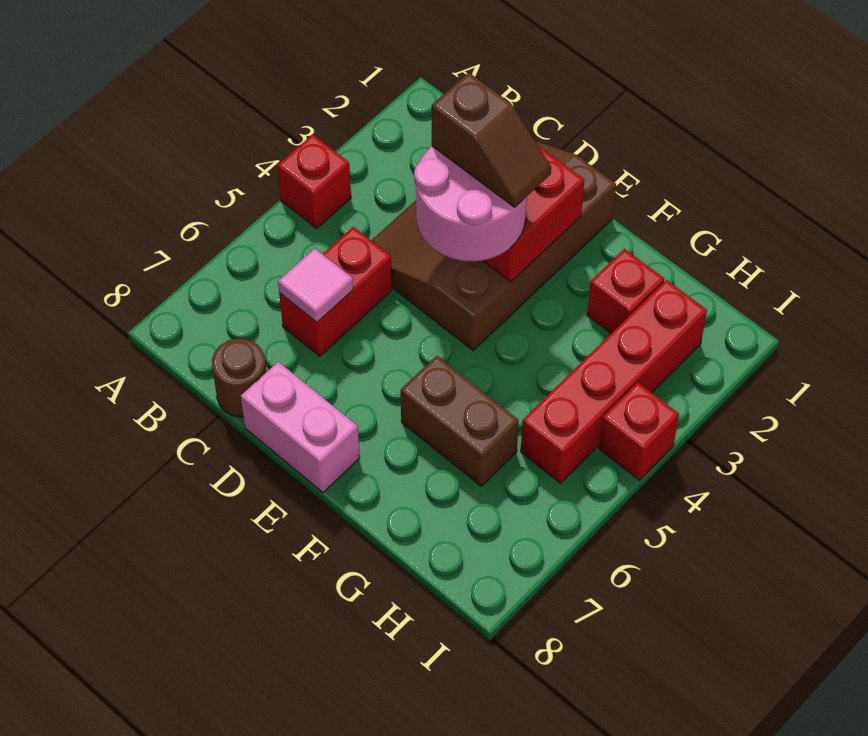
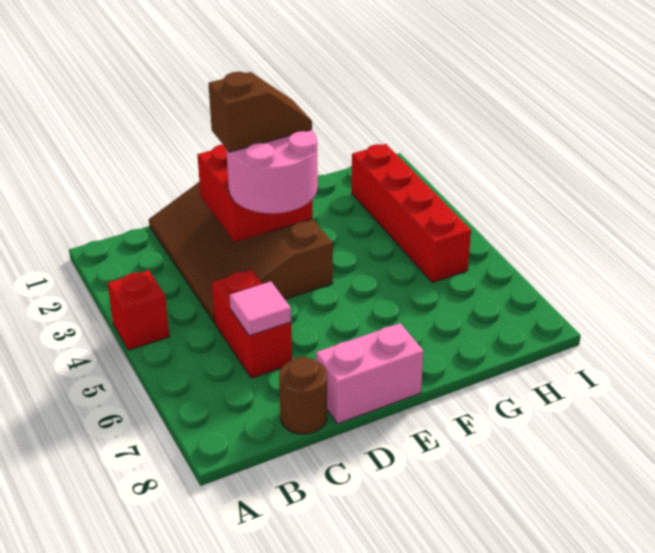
brown 1x2 brick [401,356,519,486] -> none
red 1x1 brick [587,249,664,333] -> none
red 1x1 brick [599,382,679,480] -> none

